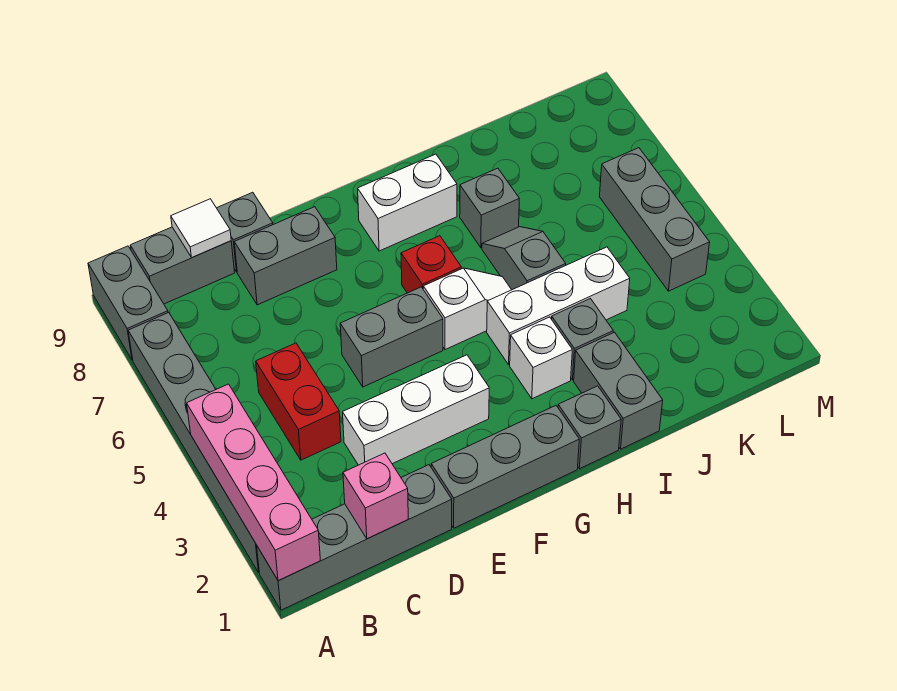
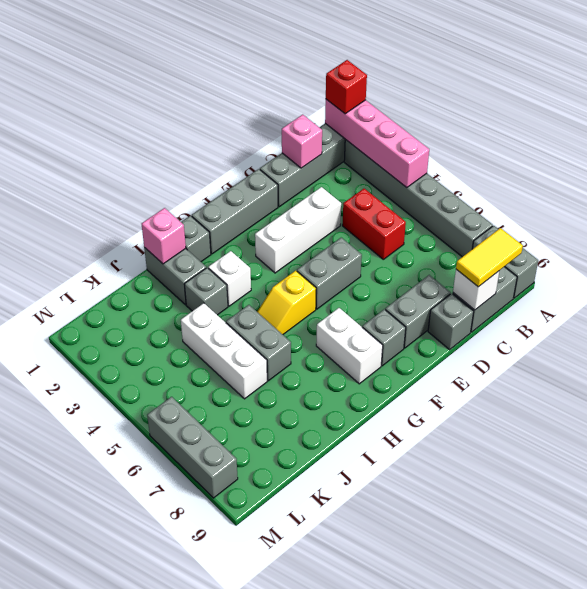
none -> yellow 1x2 tile [456,228,523,287]
white 1x1 tile [171,199,231,257] -> white 1x1 brick [453,269,499,310]
white 1x2 slope [423,268,511,350] -> yellow 1x2 slope [257,271,316,334]
red 1x1 brick [401,236,461,293] -> red 1x1 brick moved to [326,60,367,114]
white 1x2 brick [358,154,457,251] -> white 1x2 brick turned to [316,308,383,384]
white 1x3 brick [487,247,630,364] -> white 1x3 brick turned to [181,303,267,399]
none -> pink 1x1 brick [142,208,186,264]
grey 1x2 slope [482,227,566,290] -> grey 1x2 brick [226,305,291,381]
grey 1x1 brick [460,168,519,248] -> grey 1x1 brick moved to [362,309,406,366]
grey 1x3 brick [599,148,710,291] -> grey 1x3 brick moved to [147,397,238,498]

